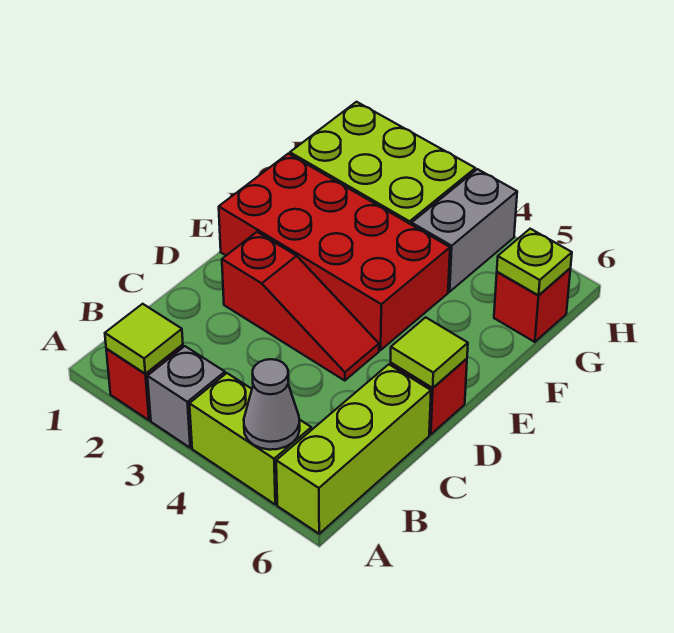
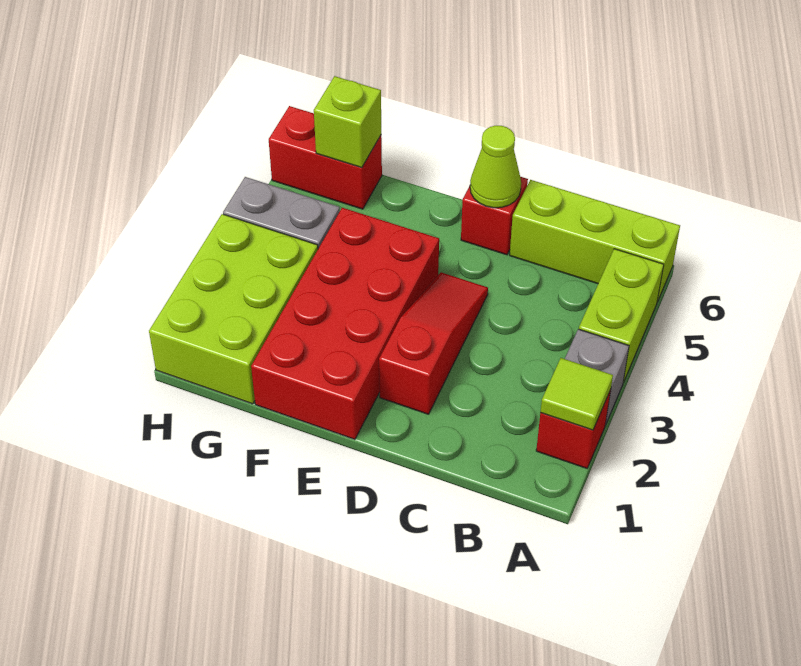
grey 1x1 cone [244,359,300,450] -> none
lime 1x1 tile [391,317,468,388] -> lime 1x1 cone [470,126,521,208]
red 1x1 brick [494,268,571,342] -> red 1x2 brick [269,106,382,209]
lime 1x1 plate [497,229,572,295] -> lime 1x1 brick [314,76,381,168]

